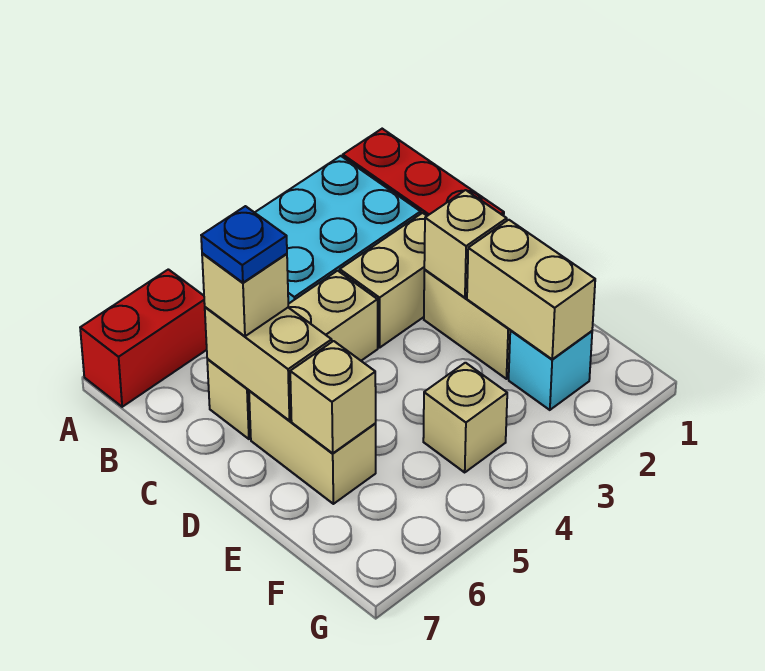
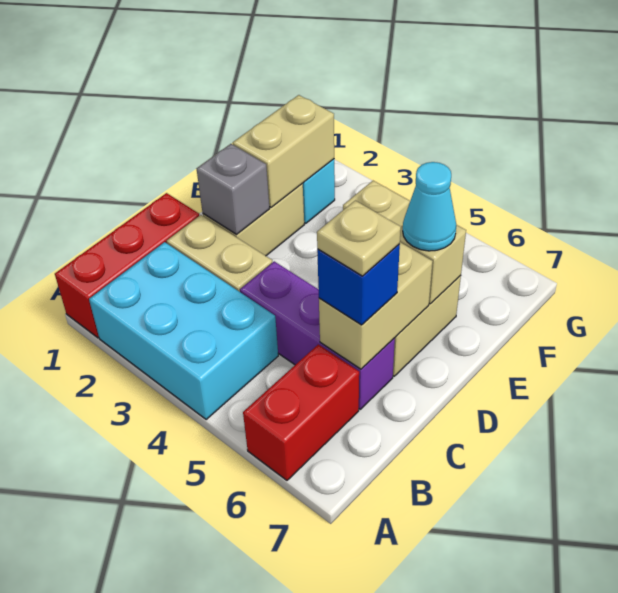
red 1x2 brick [80,269,207,407] -> red 1x2 brick turned to [243,344,359,480]
tan 1x3 brick [207,271,378,439] -> purple 1x3 brick [240,261,395,409]
tan 1x1 brick [202,253,288,336] -> blue 1x1 brick [317,244,400,325]
blue 1x1 plate [201,206,287,283] -> tan 1x1 plate [317,201,401,276]
tan 1x1 brick [424,190,507,298] -> grey 1x1 brick [197,144,270,234]
none -> cyan 1x1 cone [403,162,456,251]

